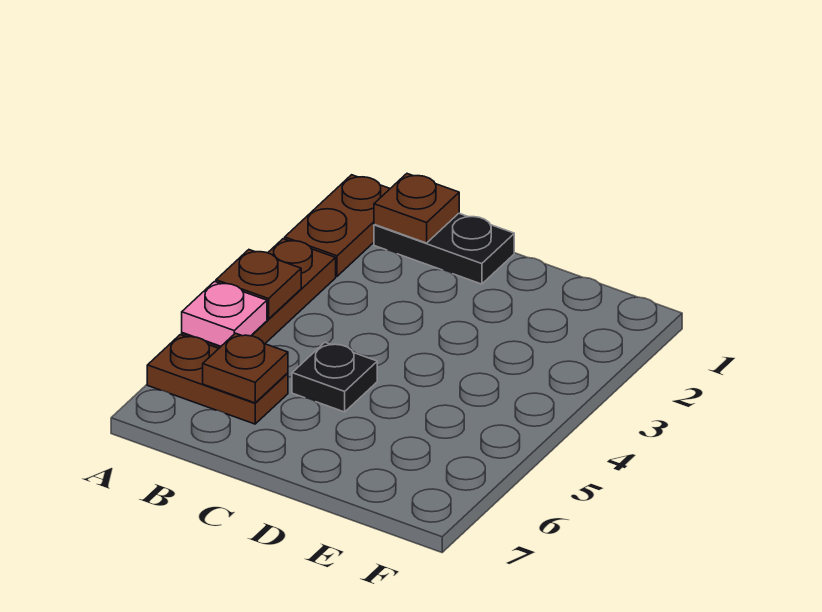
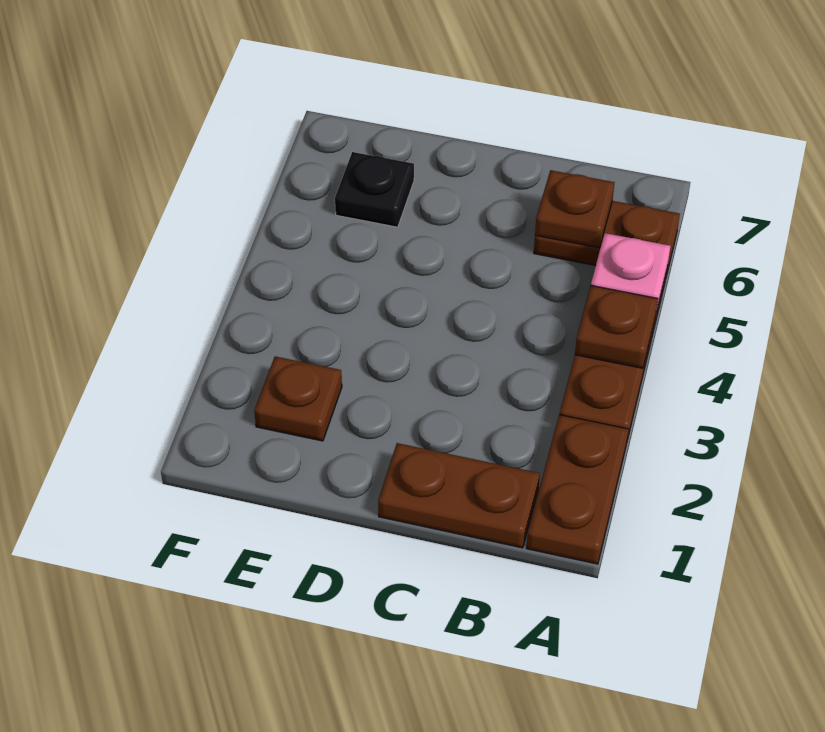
black 1x2 plate [374,213,514,284] -> brown 1x2 plate [378,443,540,548]
brown 1x1 plate [374,174,459,243] -> brown 1x1 plate moved to [254,356,342,441]
black 1x1 plate [292,343,377,412] -> black 1x1 plate moved to [335,152,414,227]

